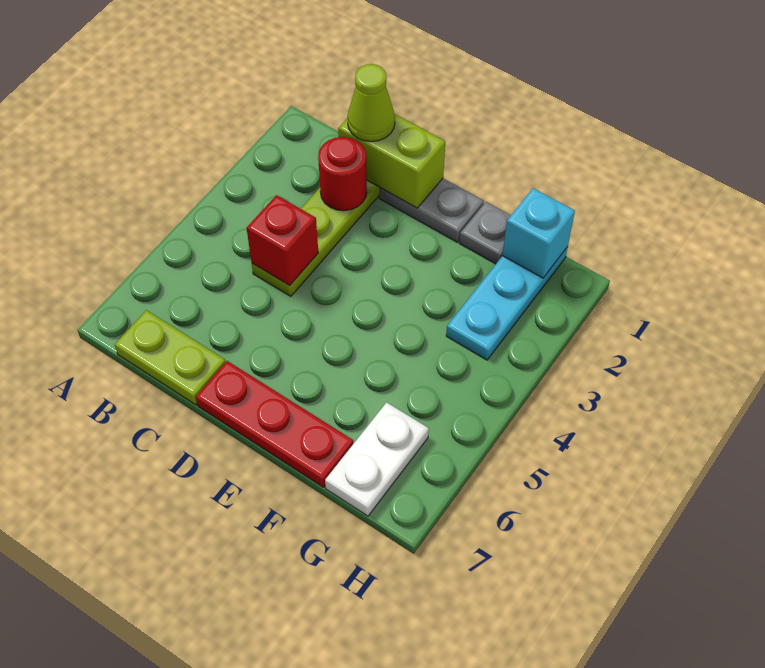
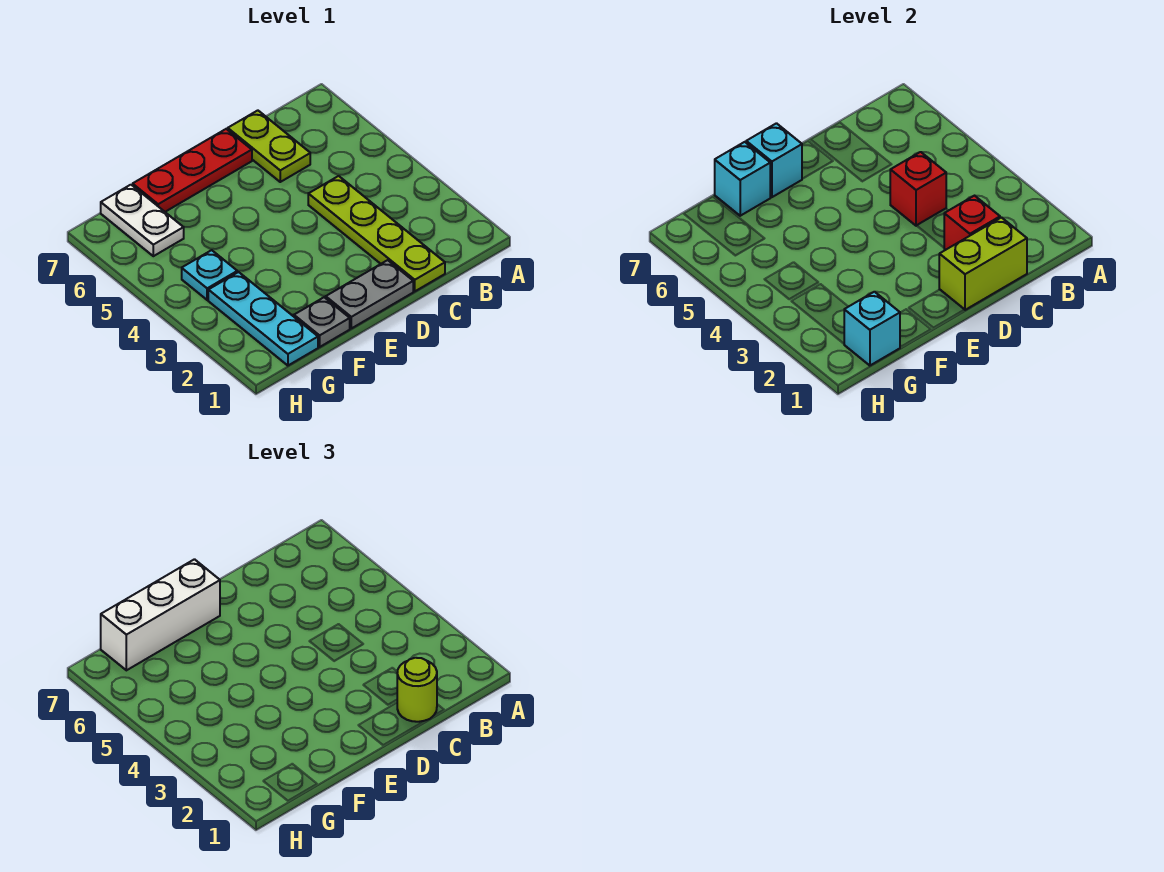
lime 1x2 plate [115,310,226,405] -> lime 1x2 plate turned to [228,110,310,182]
lime 1x1 cone [347,64,395,142] -> lime 1x1 round brick [397,658,437,722]
red 1x1 round brick [318,137,367,211] -> red 1x1 brick [944,196,1000,250]
none -> cyan 1x1 brick [746,123,802,197]
none -> white 1x3 brick [101,559,220,670]
none -> cyan 1x1 brick [715,142,771,216]
none -> cyan 1x1 plate [182,250,237,300]

